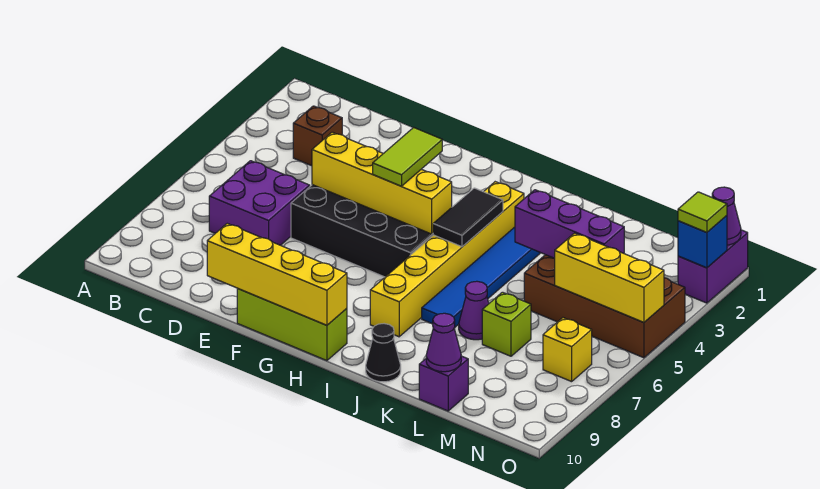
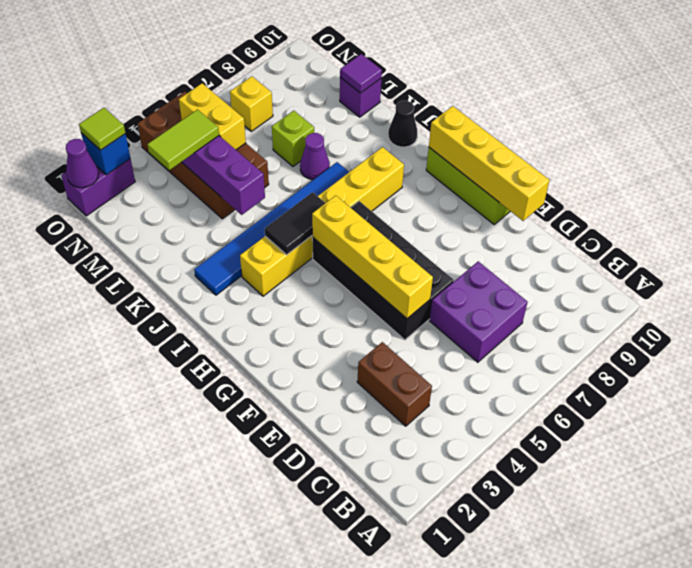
brown 1x1 brick [293,106,342,166] -> brown 1x2 brick [357,342,432,426]
lime 1x2 tile [373,127,442,186] -> lime 1x2 tile moved to [147,110,219,170]
purple 1x1 cone [426,313,461,372] -> purple 1x1 tile [340,54,382,93]
yellow 1x3 brick [554,233,664,323] -> yellow 1x2 brick [179,83,246,150]

